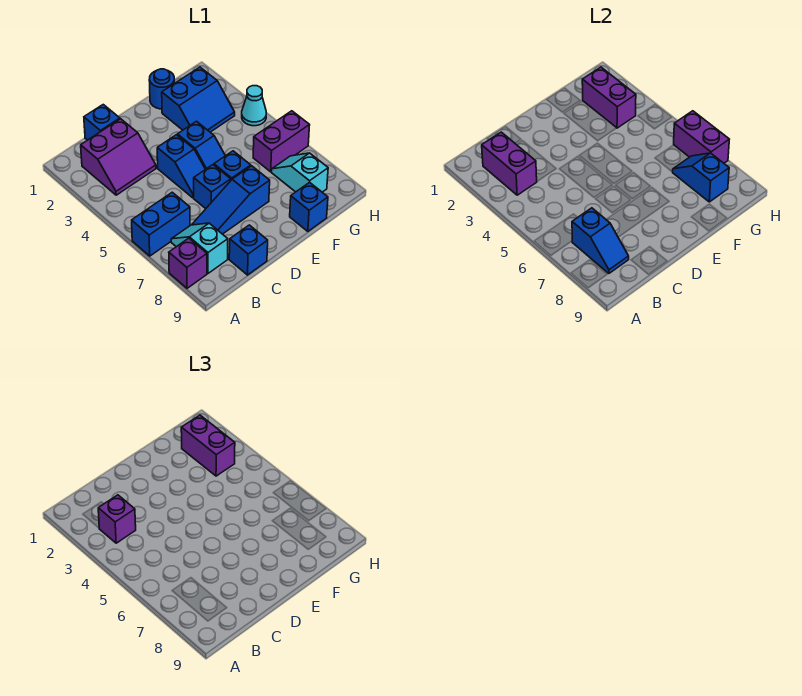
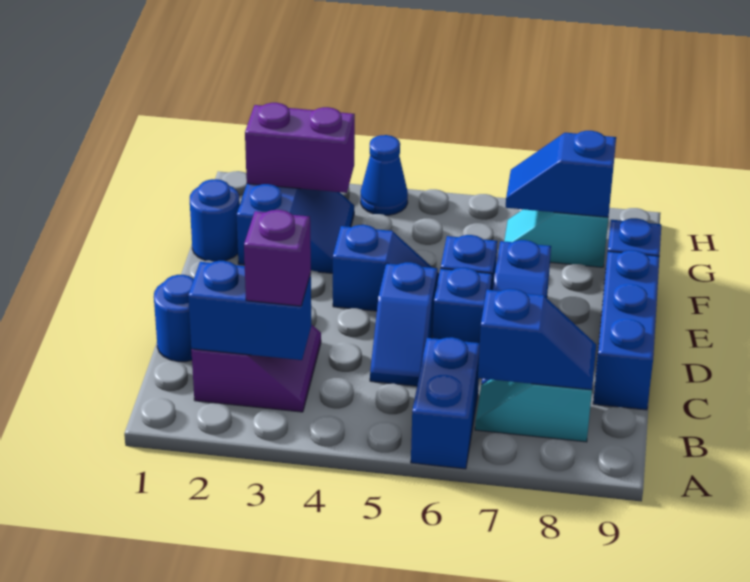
purple 1x1 brick [169,238,207,288] -> none
purple 1x2 brick [482,132,537,195] -> blue 1x2 brick [188,261,311,360]
blue 1x1 brick [84,105,120,140] -> blue 1x1 round brick [154,275,194,362]
blue 1x1 brick [229,225,268,275] -> blue 1x3 brick [593,250,660,410]
blue 1x2 slope [157,135,205,198] -> blue 1x2 slope turned to [370,262,438,386]
purple 1x2 brick [181,415,235,476] -> none
purple 1x2 brick [253,111,310,172] -> none
cyan 1x1 cone [242,86,266,126] -> blue 1x1 cone [361,135,408,215]
purple 1x2 brick [674,111,729,163] -> none

